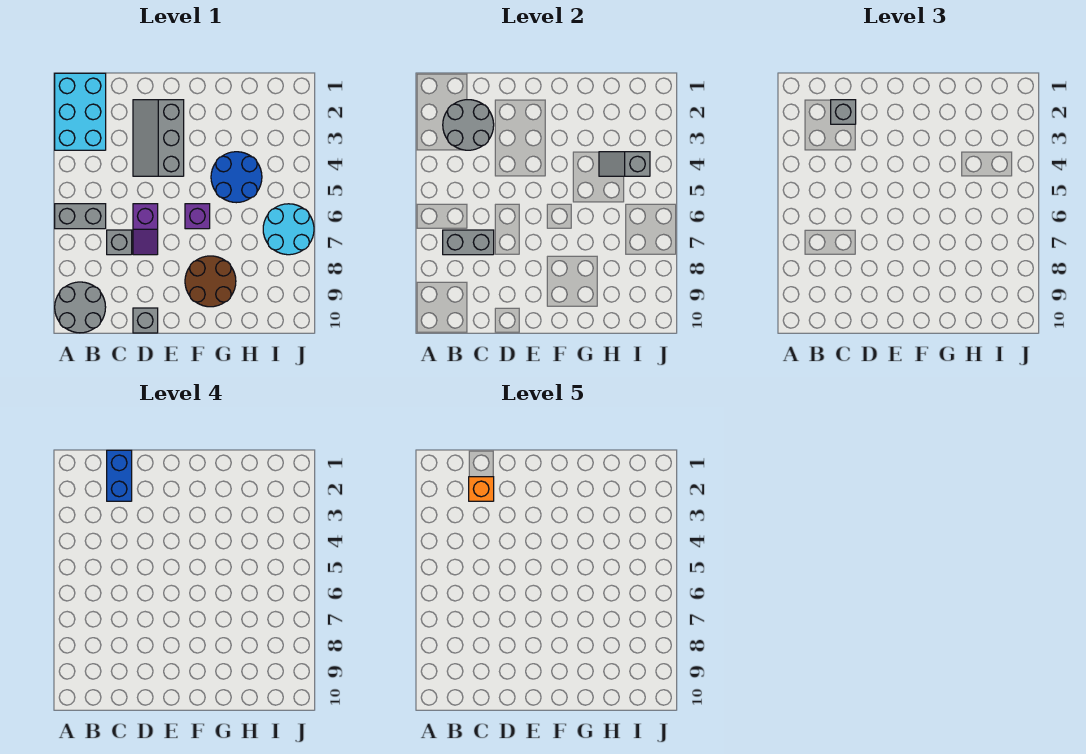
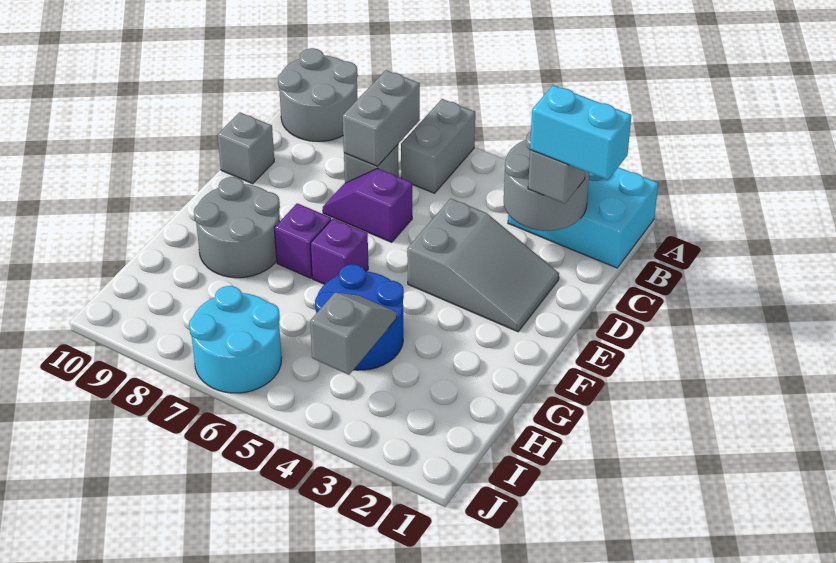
blue 1x2 brick [107,450,132,501] -> cyan 1x2 brick [530,85,631,180]
orange 1x1 brick [469,477,494,501] -> none
grey 2x3 slope [133,100,184,176] -> grey 2x3 slope turned to [407,198,559,332]
none -> purple 1x1 brick [274,203,332,278]
brown 2x2 round brick [185,256,236,307] -> grey 2x2 round brick [194,177,280,278]

